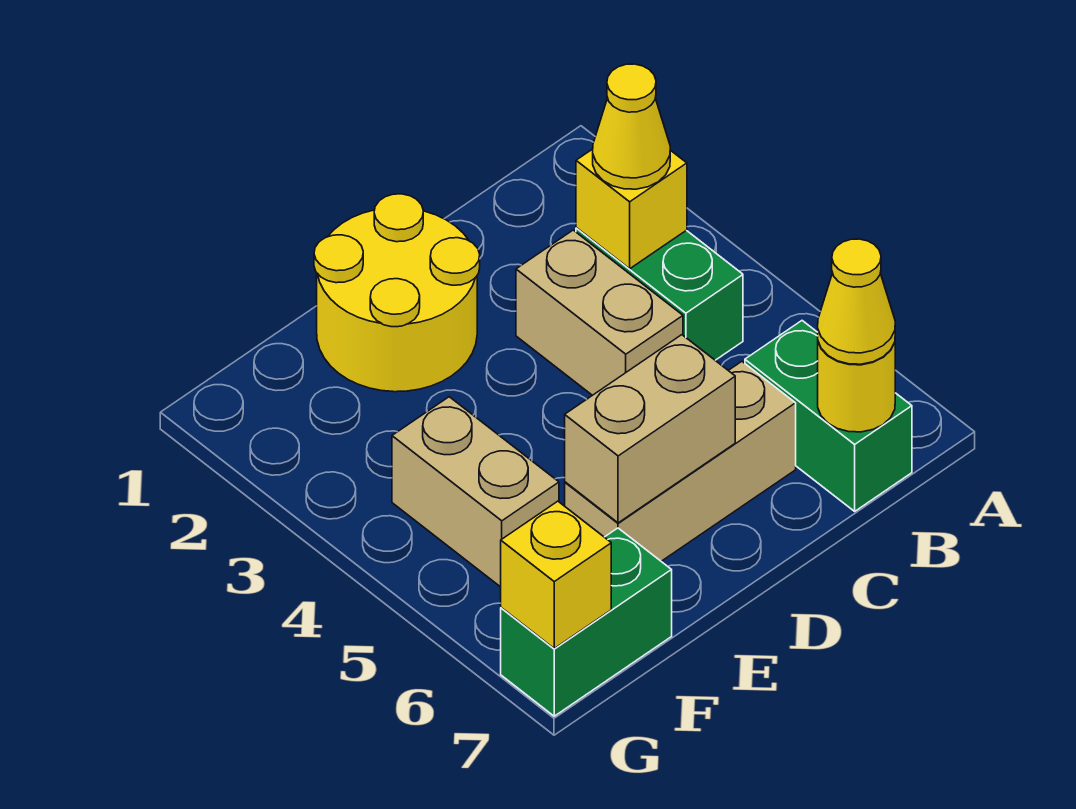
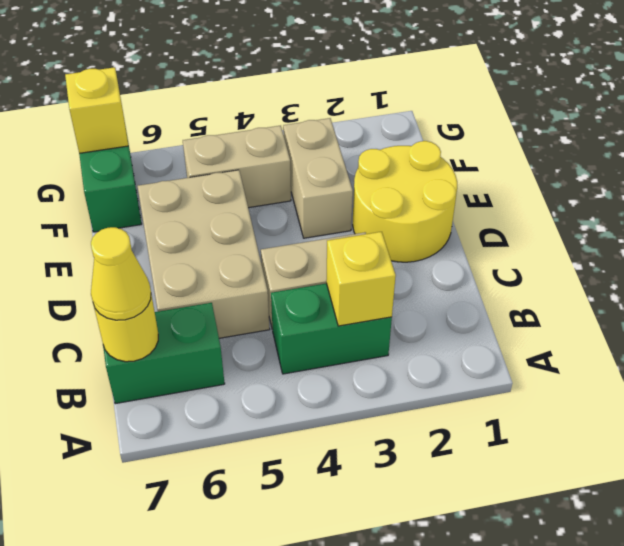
yellow 1x1 cone [593,64,670,189] -> none
tan 1x3 brick [565,362,796,561] -> tan 2x3 brick [138,170,270,338]
tan 1x2 brick [565,335,735,523] -> tan 1x2 brick moved to [283,118,353,238]

